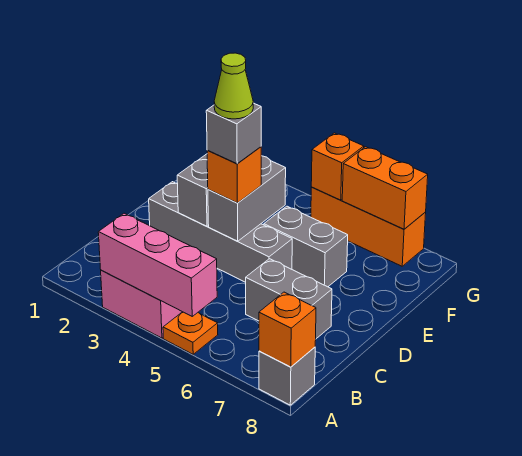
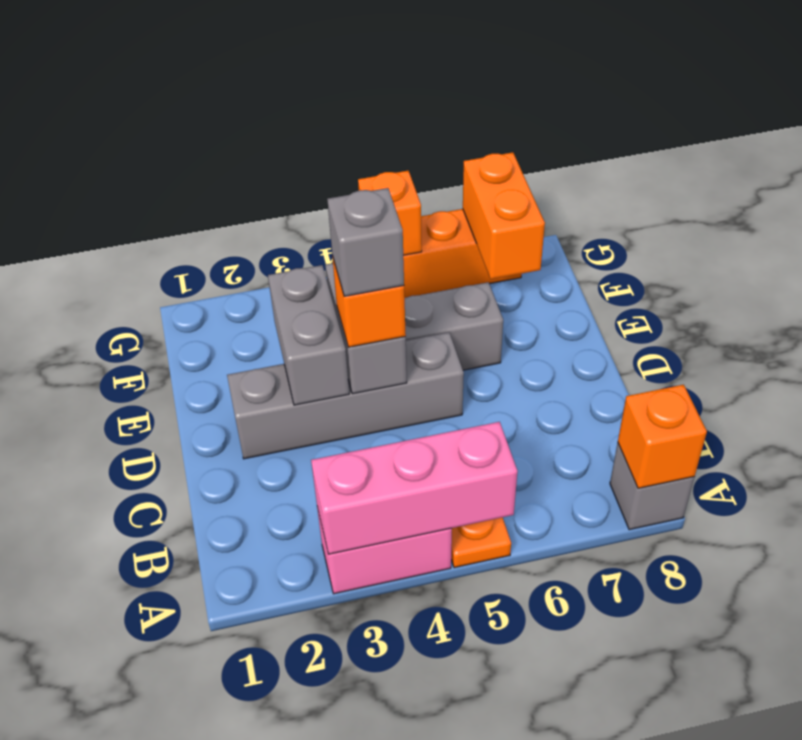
grey 1x2 brick [246,259,332,339] -> none
lime 1x1 cone [214,53,253,119] -> none
orange 1x2 brick [342,147,428,229] -> orange 1x2 brick turned to [463,152,545,279]

